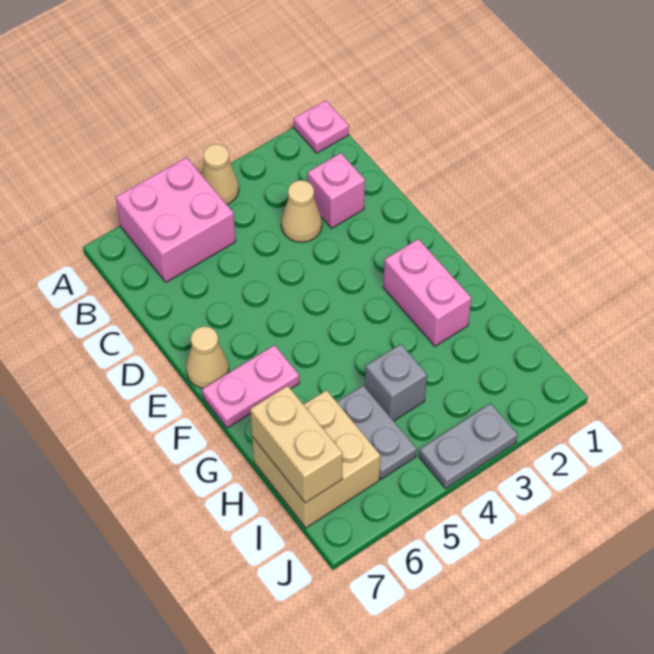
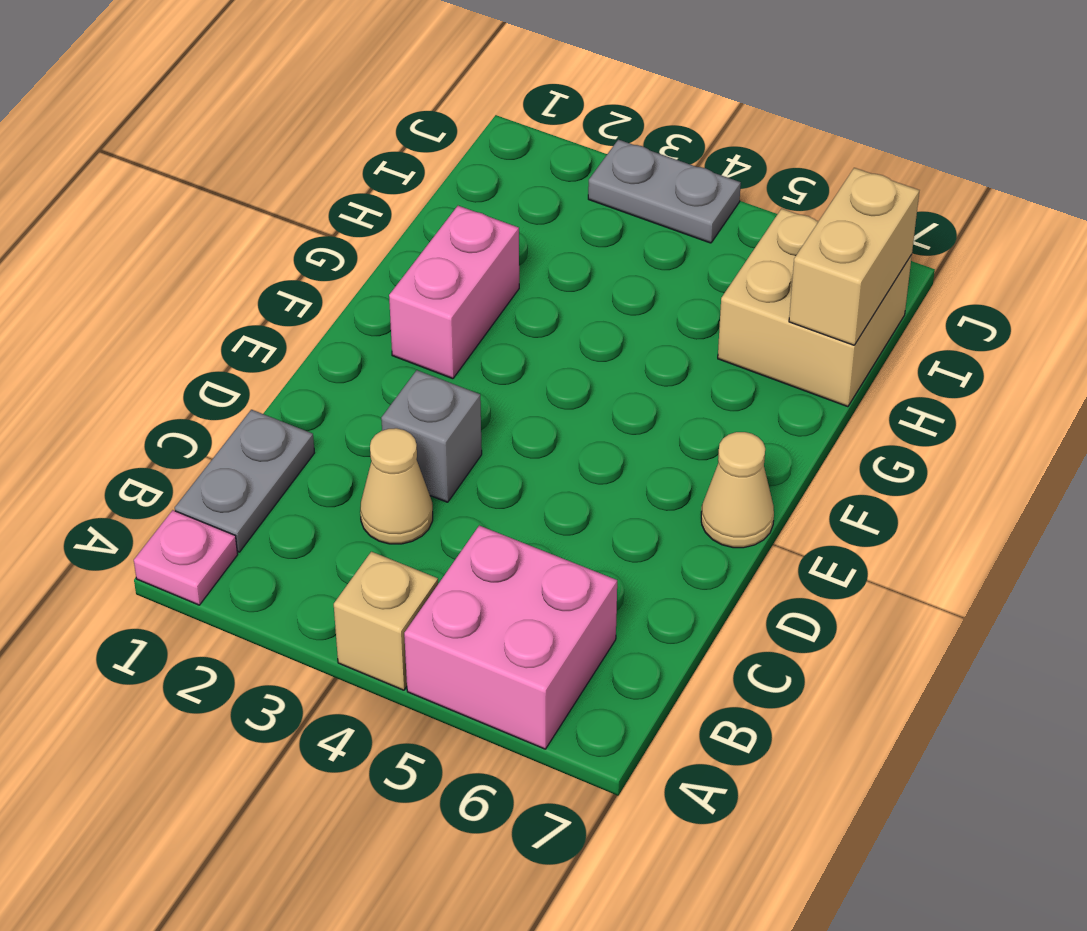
tan 1x1 cone [201,144,239,204] -> tan 1x1 brick [334,552,438,690]
pink 1x1 brick [308,153,365,228] -> none
pink 1x2 plate [202,345,299,428] -> none
grey 1x1 brick [365,344,427,421] -> grey 1x1 brick moved to [381,370,482,502]
grey 1x2 plate [337,385,417,479] -> grey 1x2 plate moved to [175,410,314,552]

